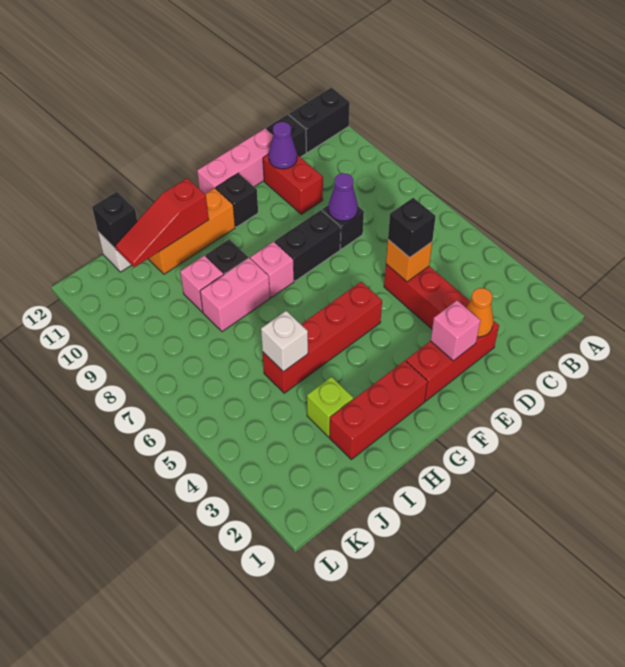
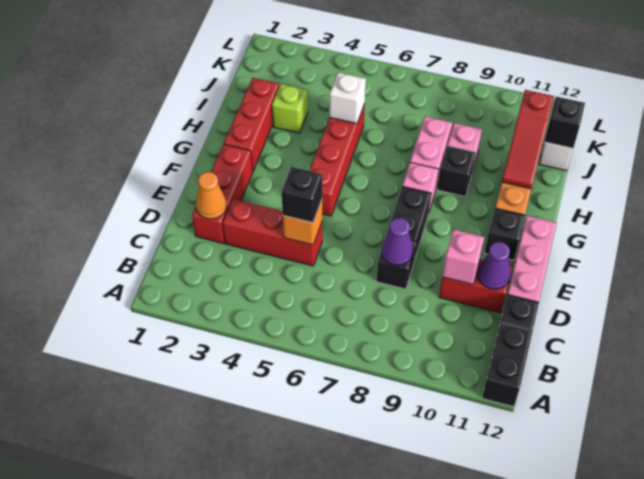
pink 1x1 brick [431,300,480,361] -> pink 1x1 brick moved to [442,230,484,284]
red 1x3 slope [115,178,209,267] -> red 1x3 slope turned to [502,90,554,189]

